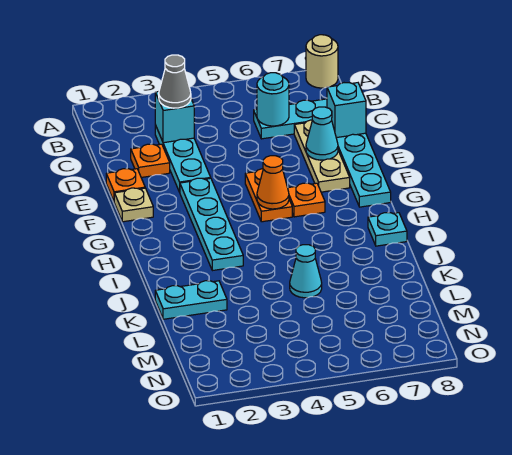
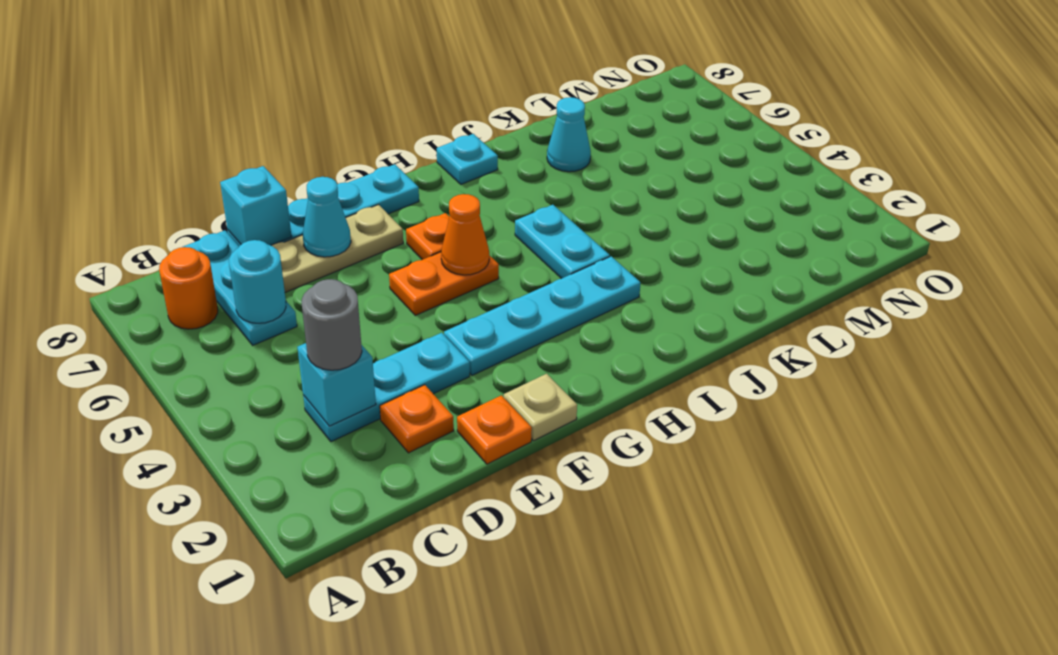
tan 1x1 round brick [306,35,338,88] -> none
none -> orange 1x1 round brick [159,247,218,329]
grey 1x1 cone [159,55,191,108] -> grey 1x1 round brick [302,279,362,370]
cyan 1x2 plate [155,281,227,319] -> cyan 1x2 plate moved to [515,205,610,279]
cyan 1x1 cone [290,245,322,298] -> cyan 1x1 cone moved to [547,97,591,172]

